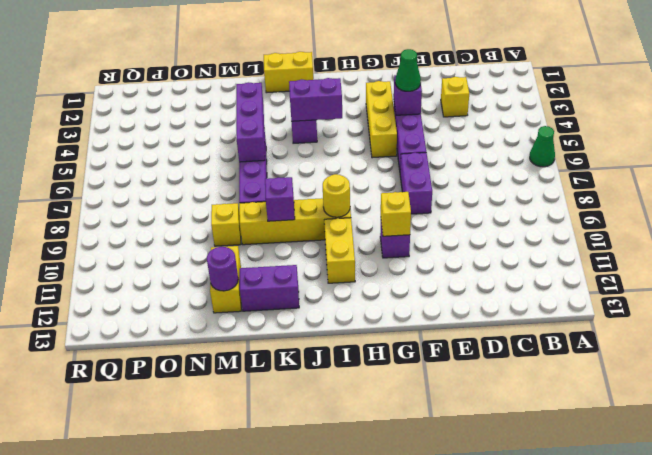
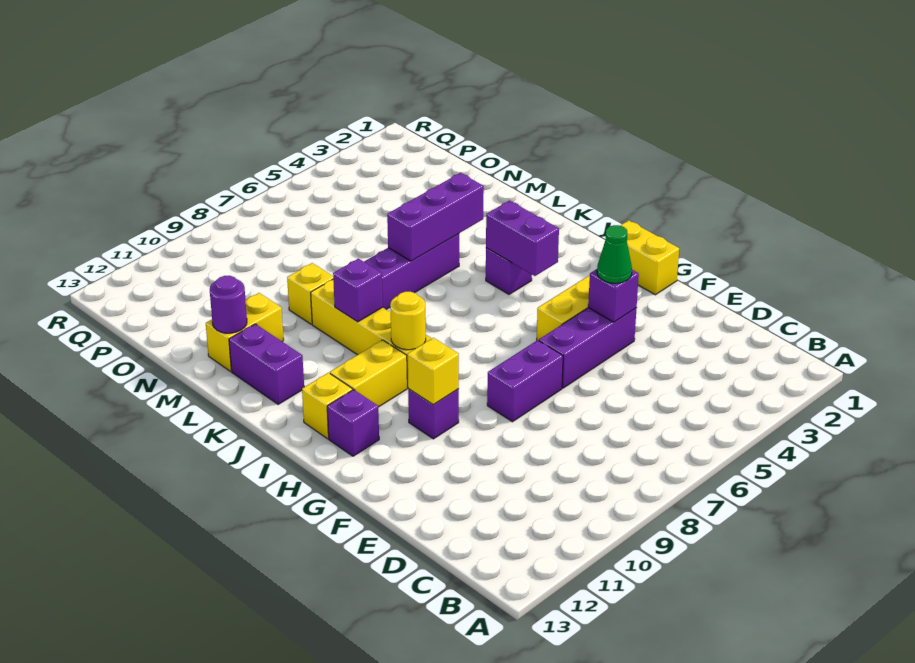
green 1x1 cone [530,126,555,167] -> none
yellow 1x1 brick [441,77,469,117] -> yellow 1x1 brick moved to [302,373,353,439]
none -> purple 1x1 brick [327,390,379,456]
yellow 1x2 brick [264,52,313,93] -> yellow 1x2 brick moved to [621,221,679,295]

